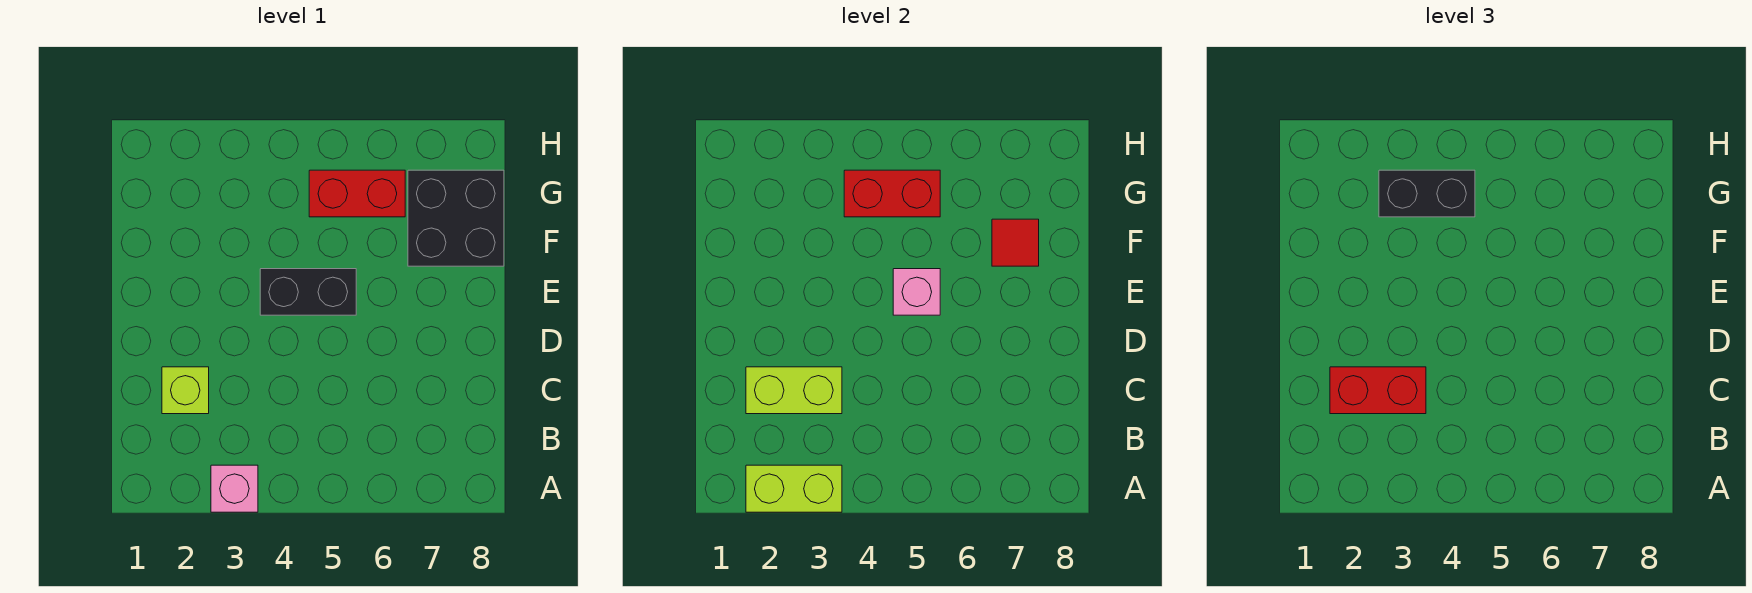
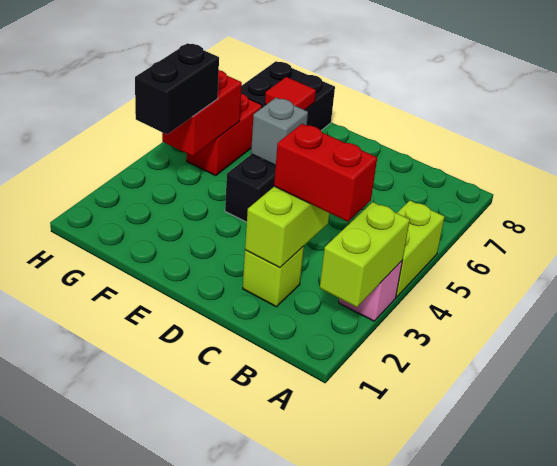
none -> lime 1x2 brick [396,201,445,297]
red 1x2 brick [1330,367,1426,414] -> red 1x2 brick turned to [274,124,377,222]
pink 1x1 brick [893,269,940,315] -> grey 1x1 brick [251,98,308,166]

